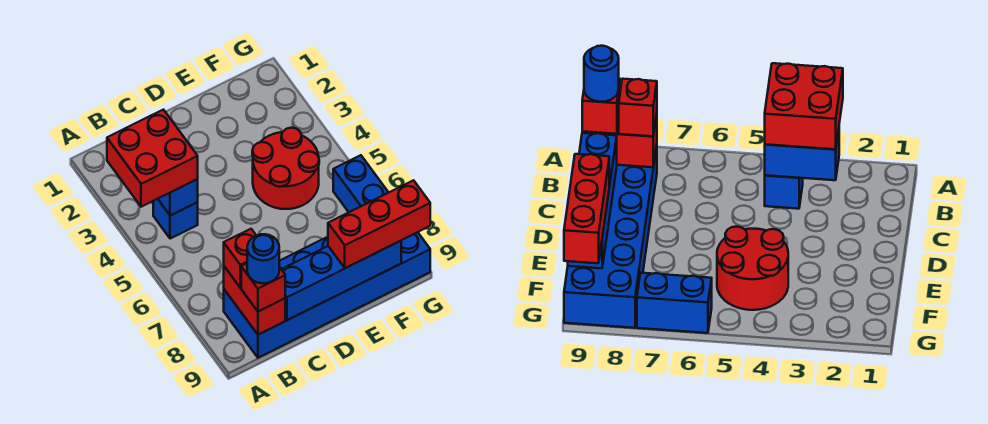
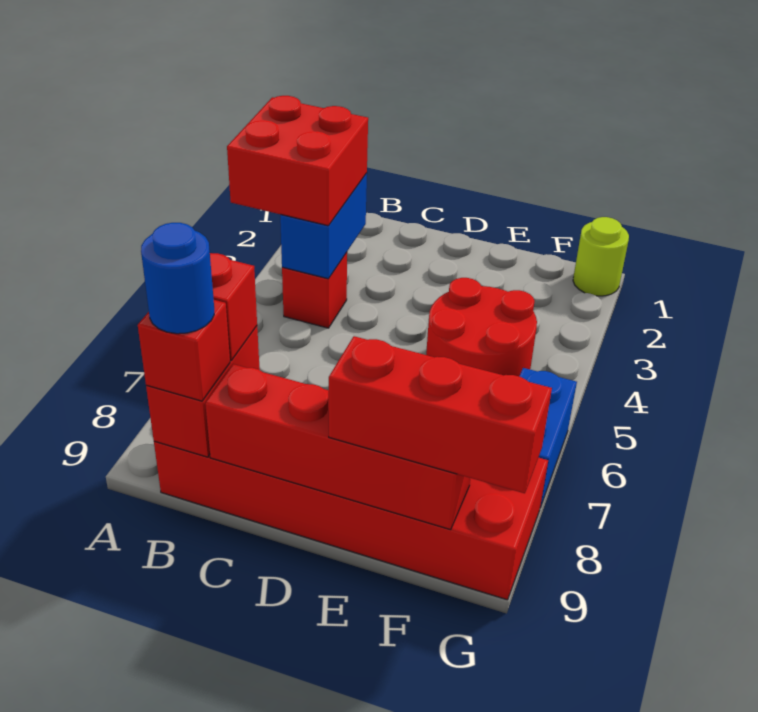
blue 1x1 brick [153,199,198,239] -> red 1x1 brick [282,253,347,328]
blue 2x6 brick [224,232,430,358] -> red 2x6 brick [154,441,548,600]
blue 1x4 brick [281,241,401,320] -> red 1x4 brick [205,364,470,530]
none -> lime 1x1 round brick [573,217,629,296]

